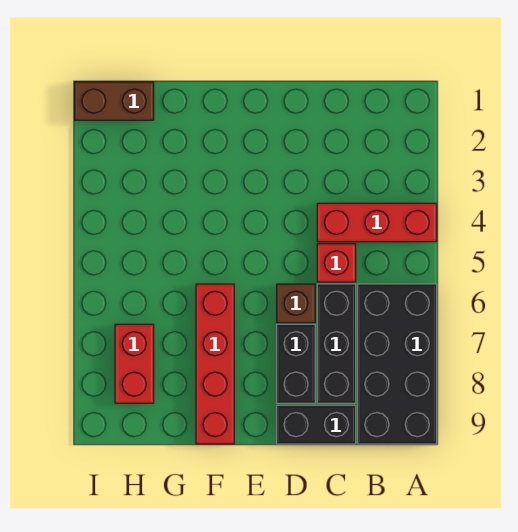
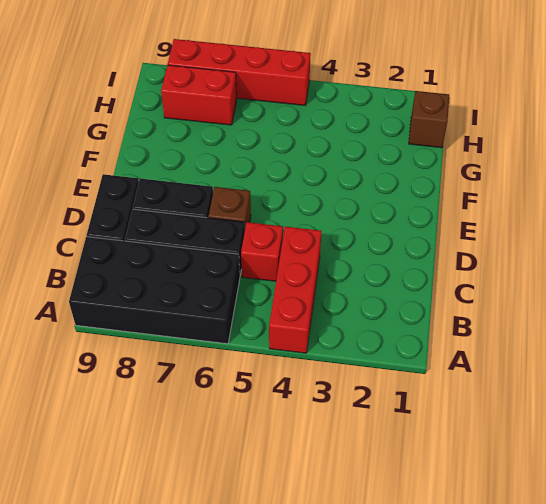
red 1x4 brick [196,284,234,444] -> red 1x4 brick moved to [168,39,311,105]
brown 1x2 brick [75,82,154,120] -> brown 1x1 brick [409,91,449,148]

